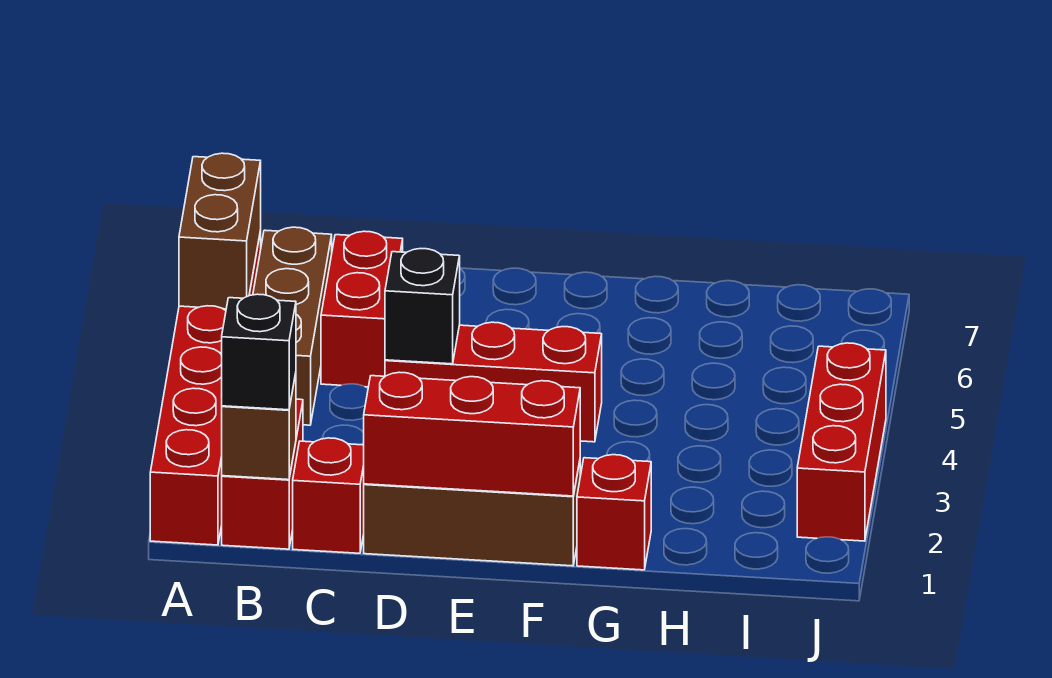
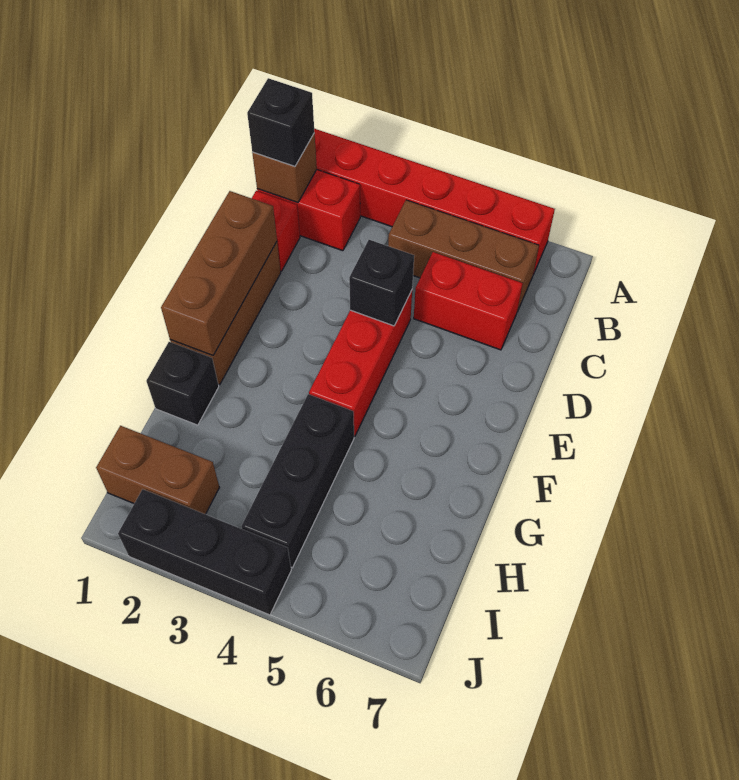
brown 1x2 brick [179,153,261,309] -> brown 1x2 brick moved to [96,426,219,514]
red 1x3 brick [364,372,580,496] -> brown 1x3 brick [161,191,277,356]
red 1x1 brick [577,455,651,570] -> black 1x1 brick [146,342,219,425]
none -> black 1x3 brick [241,394,354,568]
red 1x3 brick [797,343,886,541] -> black 1x3 brick [118,489,291,615]

